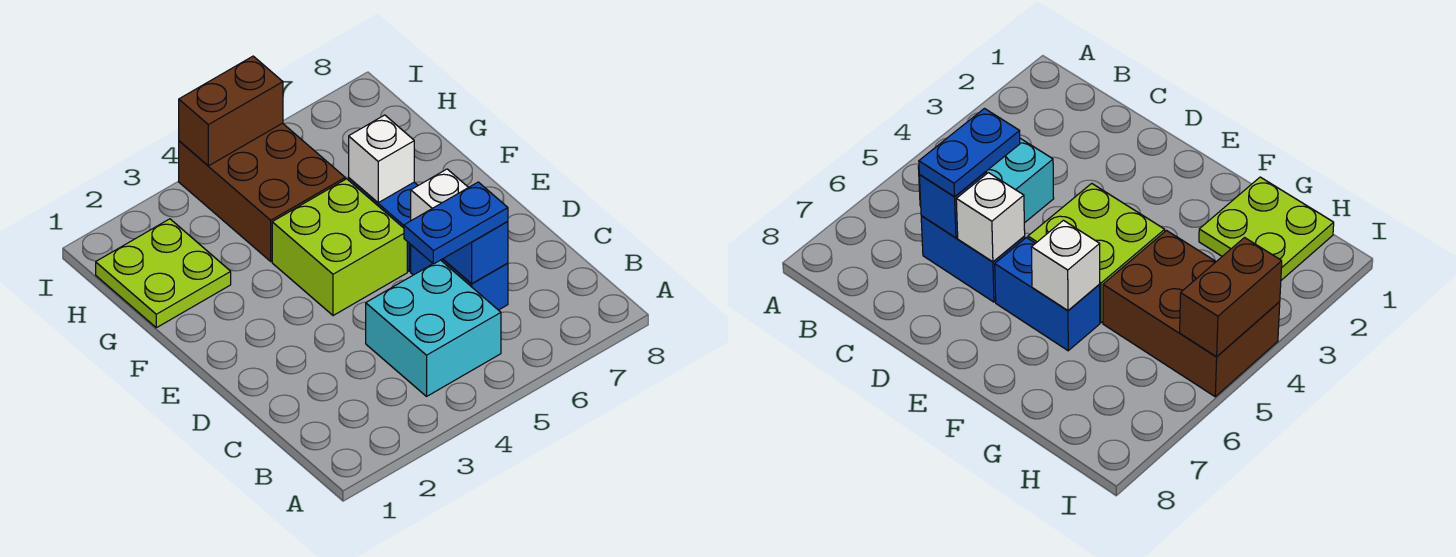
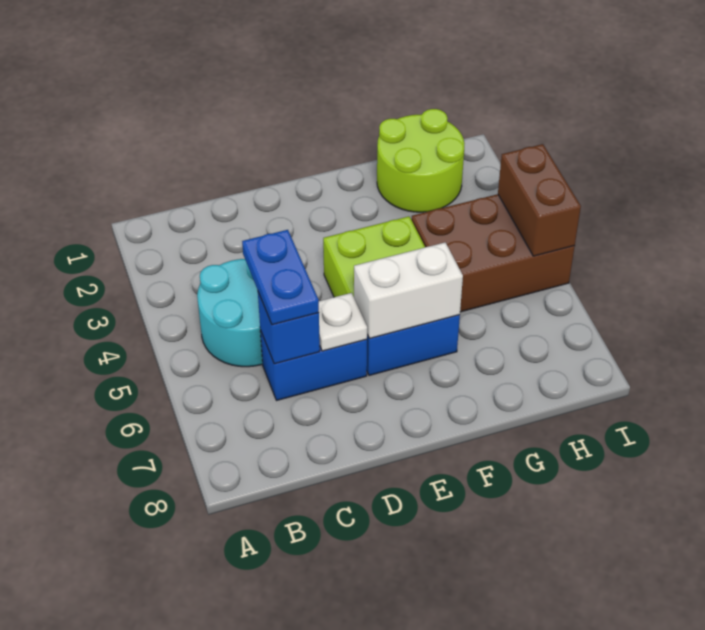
cyan 2x2 brick [366,260,501,396] -> cyan 2x2 round brick [197,259,263,367]
white 1x1 brick [411,169,468,221] -> white 1x1 plate [319,293,367,351]
white 1x1 brick [349,115,414,203] -> white 1x2 brick [354,242,463,338]
lime 2x2 plate [96,219,231,328] -> lime 2x2 round brick [377,109,465,212]

